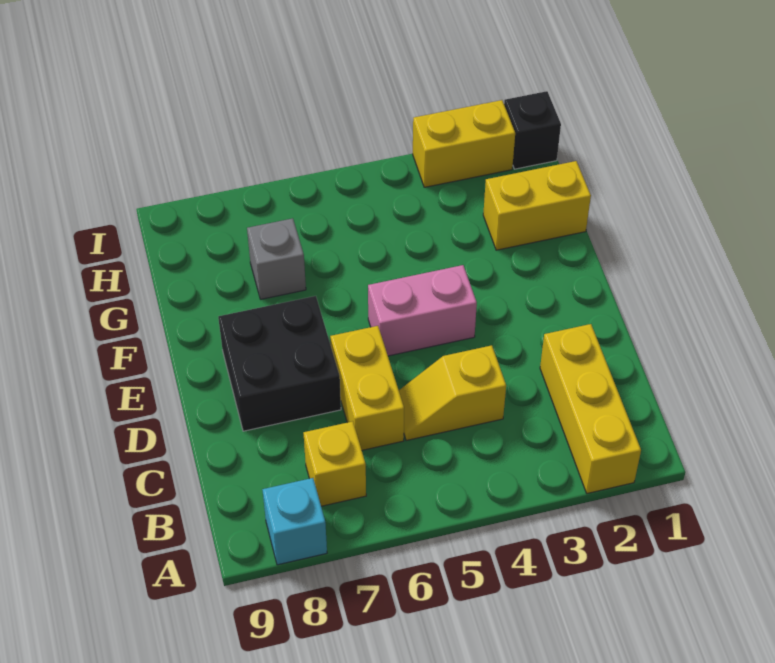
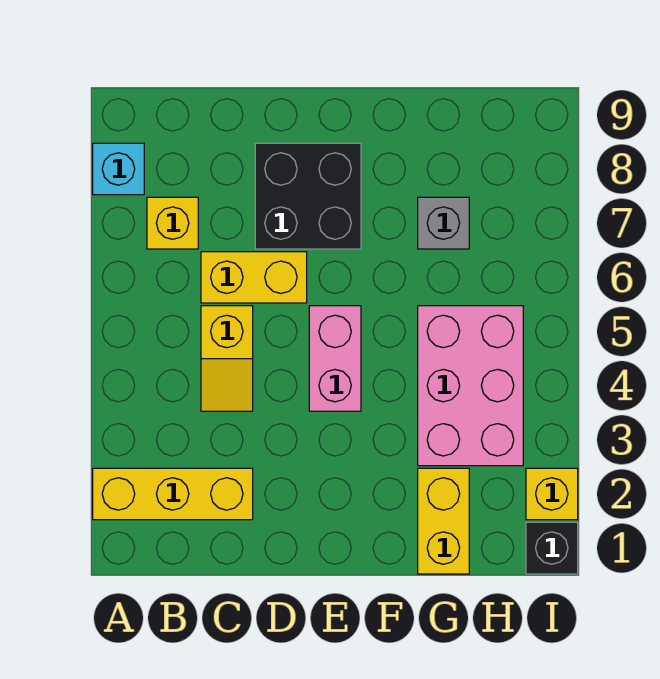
yellow 1x2 slope [399,345,506,441] -> yellow 1x2 slope turned to [201,306,253,411]
none -> pink 2x3 brick [418,306,523,466]
yellow 1x2 brick [413,100,515,187] -> yellow 1x1 brick [526,468,578,520]

